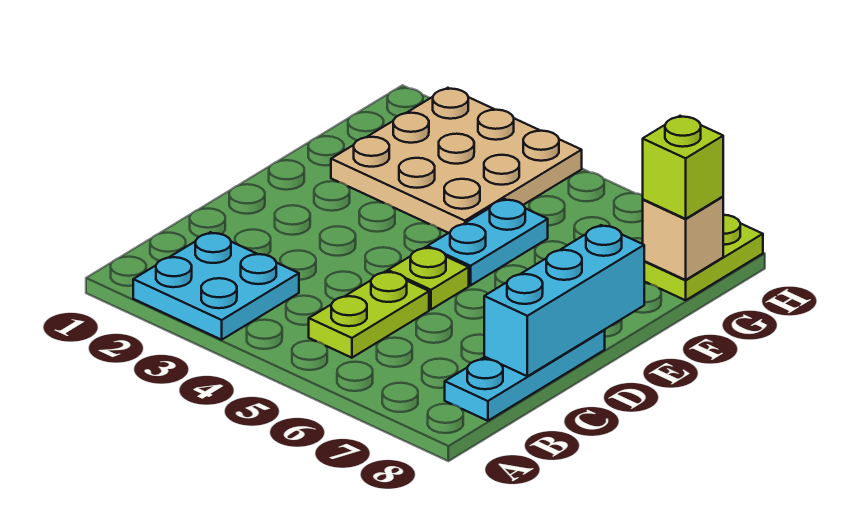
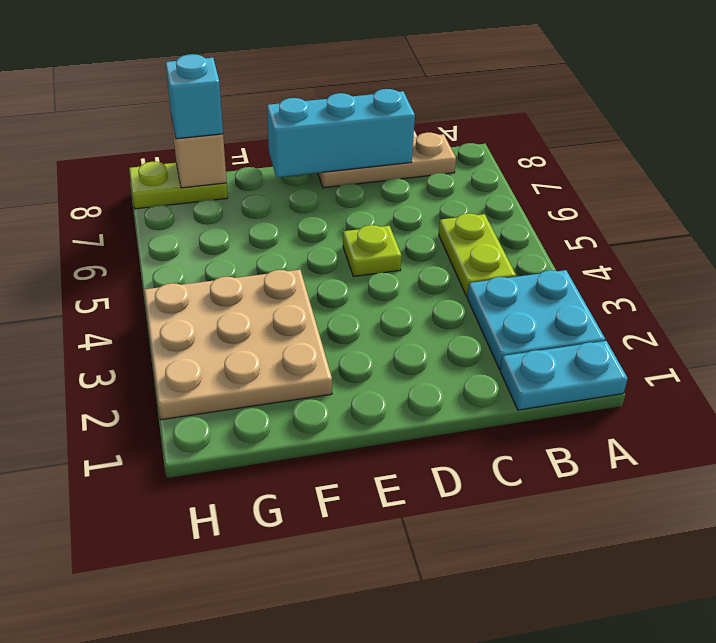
lime 1x2 plate [309,271,429,358] -> lime 1x2 plate turned to [439,213,516,296]
cyan 1x3 plate [445,330,605,421] -> tan 1x3 plate [318,133,456,188]
cyan 1x2 plate [427,199,548,285] -> cyan 1x2 plate moved to [500,341,628,410]
lime 1x1 brick [643,116,723,219] -> cyan 1x1 brick [165,54,223,139]

